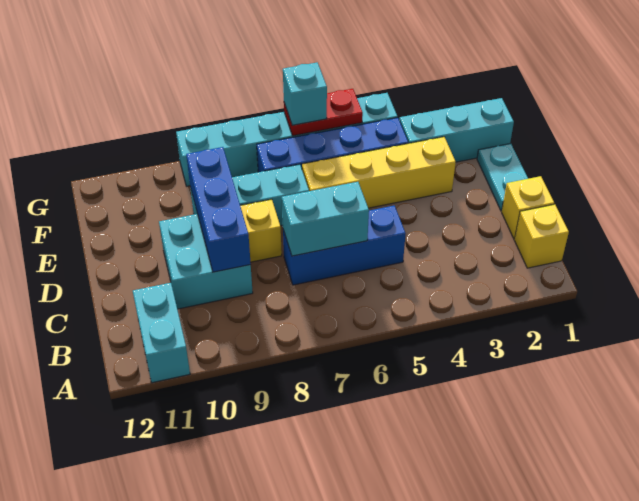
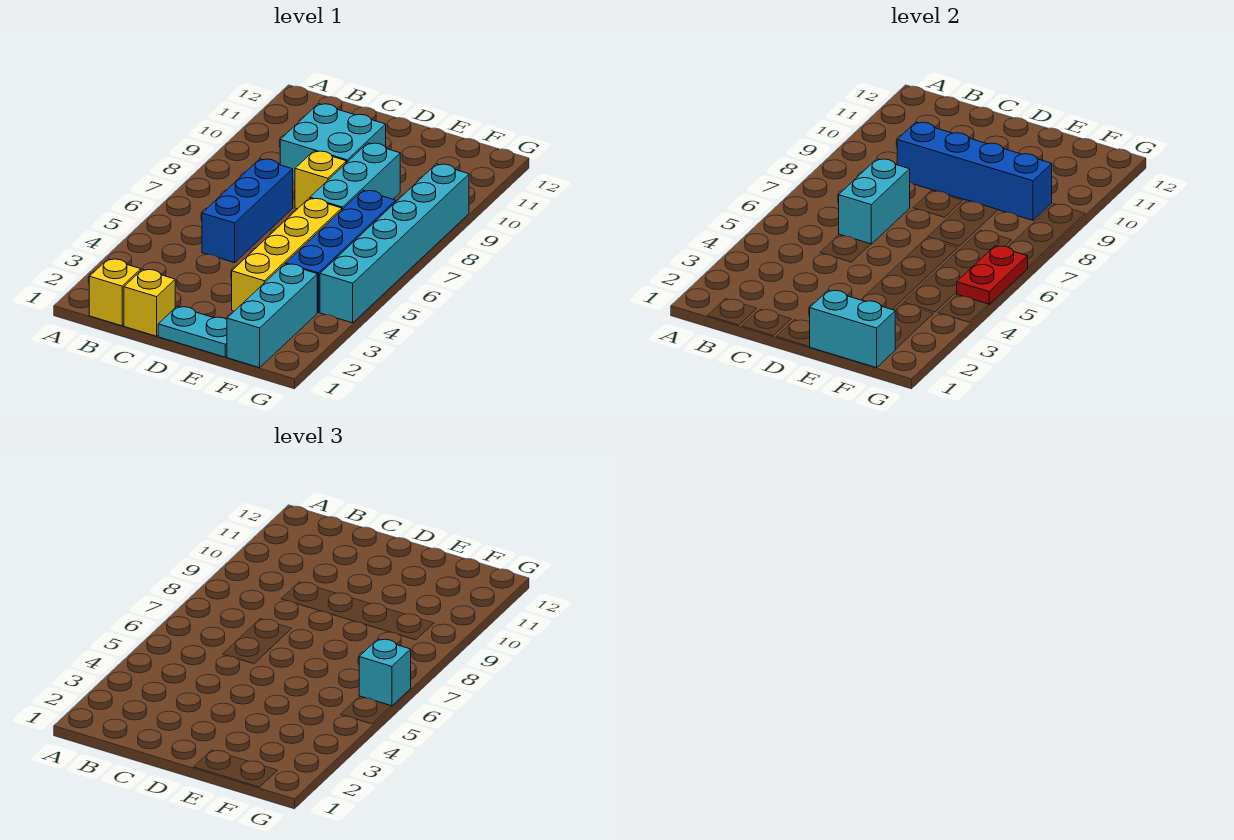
cyan 1x2 brick [133,283,190,383] -> cyan 1x2 brick moved to [810,290,895,368]
blue 1x3 brick [186,147,251,272] -> blue 1x4 brick [897,122,1052,220]

